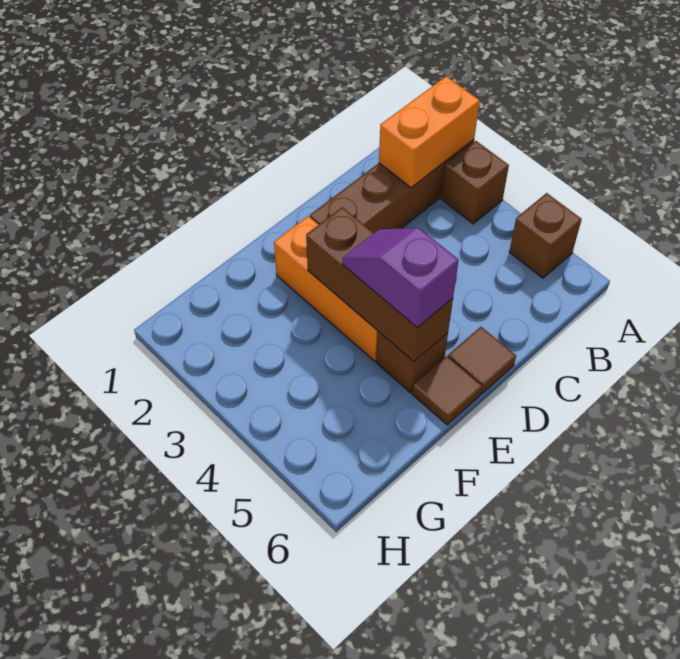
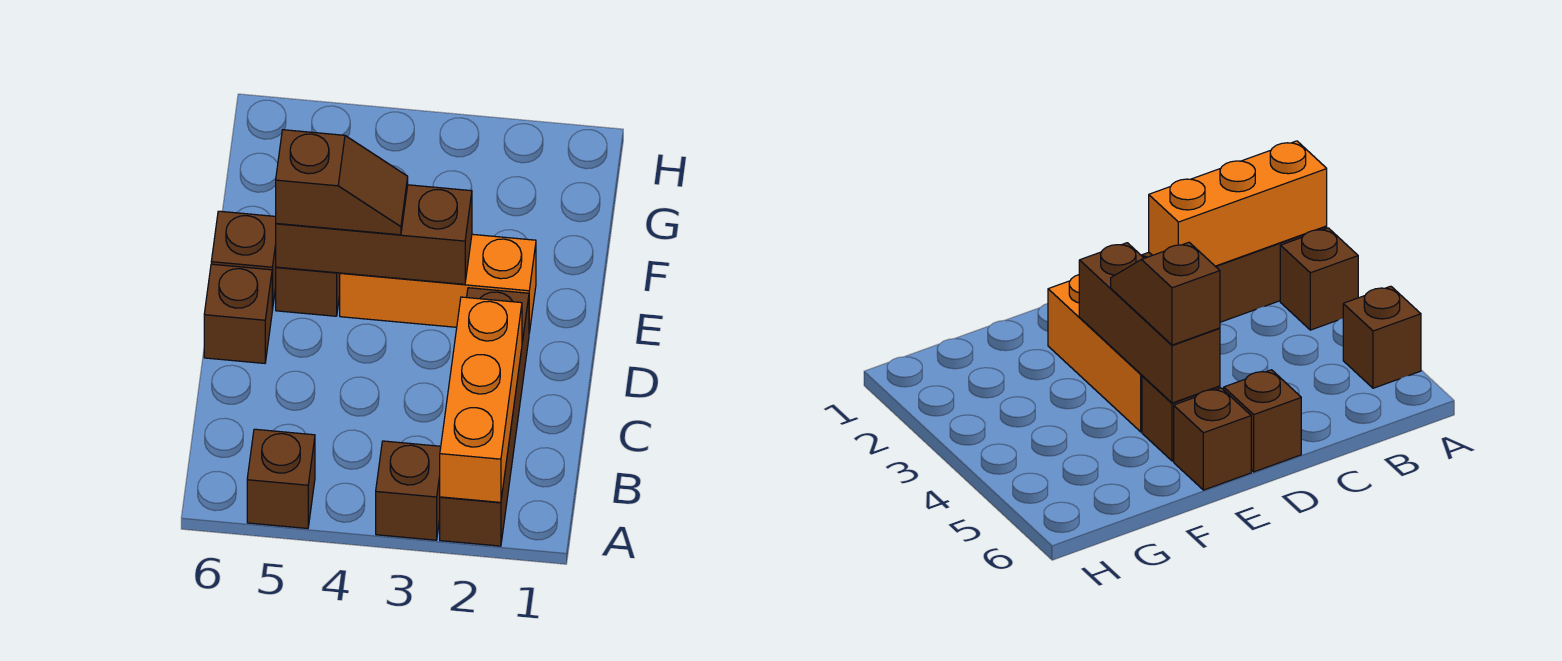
orange 1x2 brick [379,76,480,188] -> orange 1x3 brick [440,297,522,502]
brown 1x1 tile [448,327,516,394] -> brown 1x1 brick [204,264,272,363]
purple 1x2 slope [343,228,459,327] -> brown 1x2 slope [276,130,408,235]
brown 1x1 tile [412,356,482,425] -> brown 1x1 brick [211,211,276,310]

